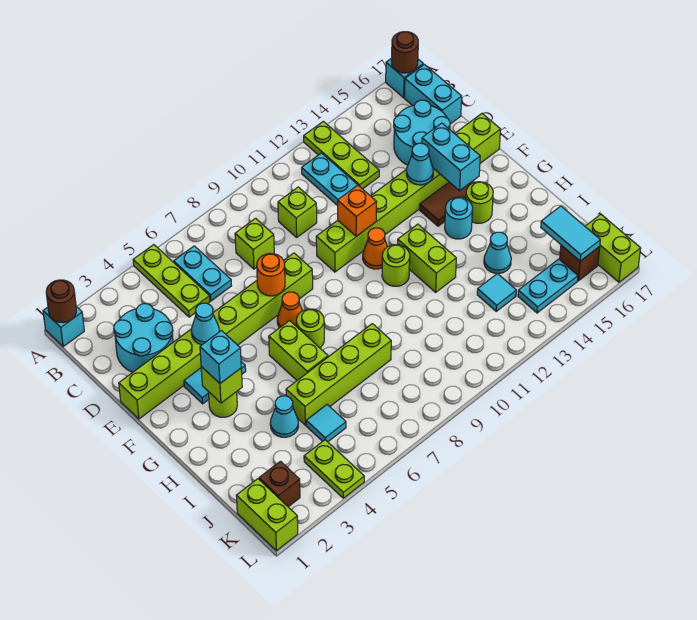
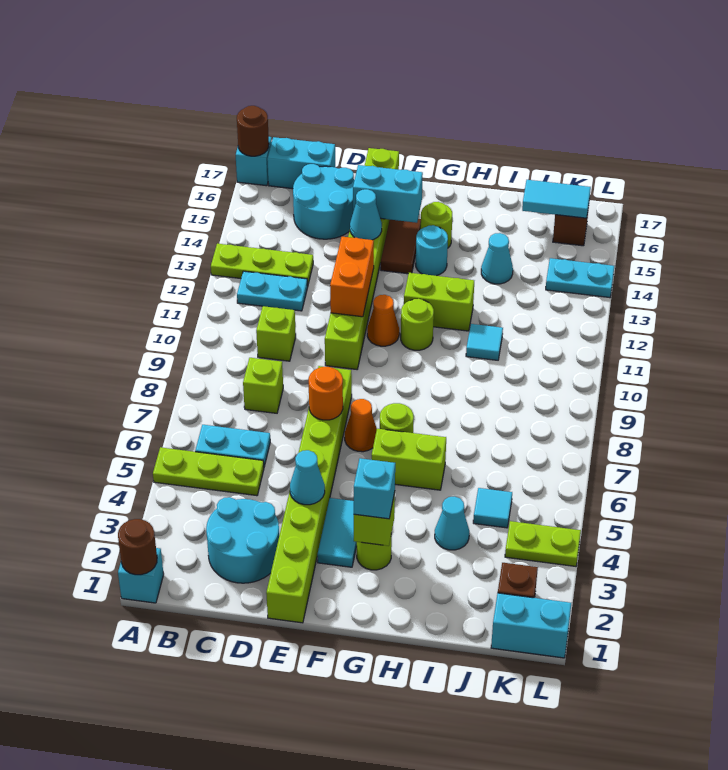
orange 1x1 brick [338,185,377,236] -> orange 1x2 brick [330,237,374,317]
lime 1x4 brick [286,324,391,425] -> none
cyan 1x1 tile [477,273,516,311] -> cyan 1x1 tile moved to [466,324,503,360]
lime 1x2 brick [236,479,298,551] -> cyan 1x2 brick [491,593,571,658]
cyan 1x2 plate [518,259,578,313] -> cyan 1x2 plate turned to [546,258,614,298]
lime 1x2 brick [585,214,641,282] -> none

